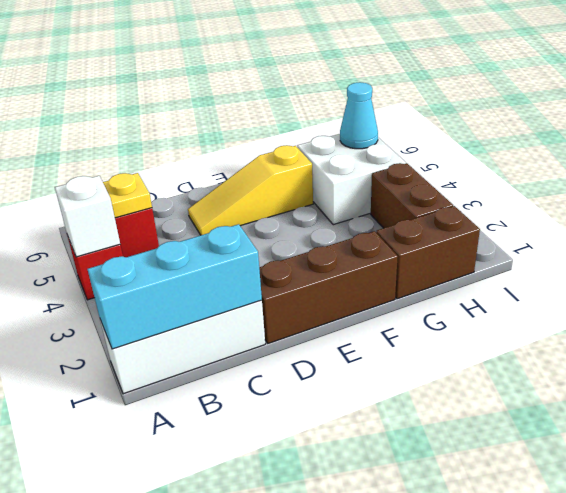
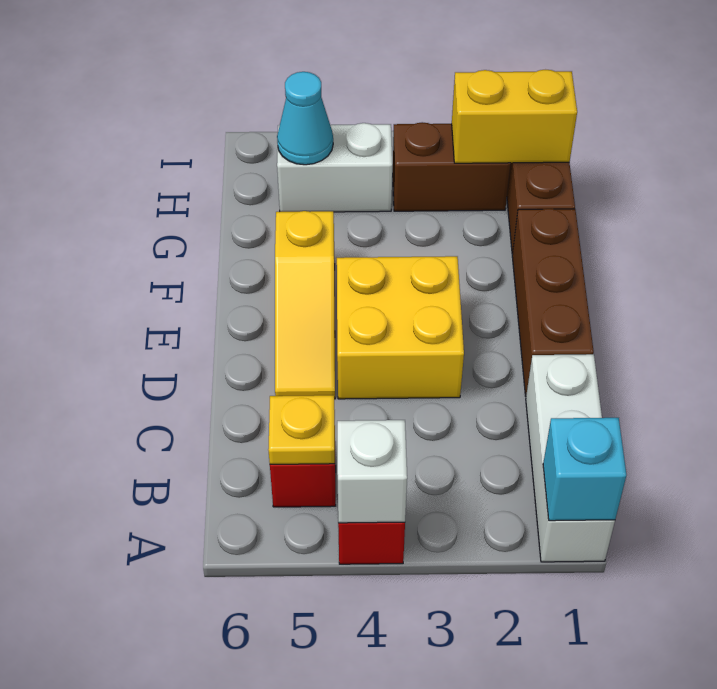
cyan 1x3 brick [87,224,262,349] -> cyan 1x1 brick [543,418,626,521]
none -> yellow 2x2 brick [337,256,464,399]
white 2x2 brick [297,134,406,225] -> white 1x2 brick [277,123,392,212]
none -> yellow 1x2 brick [452,70,577,163]

